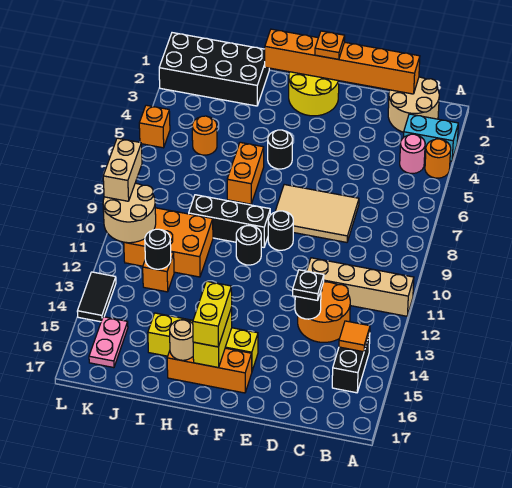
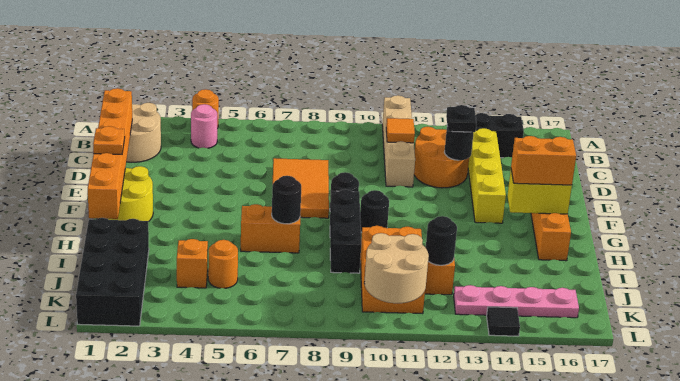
cyan 1x2 brick [403,114,458,161] -> none
orange 1x1 tile [339,321,370,352] -> orange 1x1 tile moved to [386,118,415,143]
tan 2x3 tile [275,185,359,242] -> orange 2x3 tile [273,158,329,218]
yellow 1x4 brick [148,313,258,371] -> yellow 1x4 brick moved to [468,128,506,223]
black 1x1 round brick [268,130,293,169] -> black 1x1 round brick moved to [272,176,301,224]
yellow 1x2 brick [193,281,232,347] -> orange 1x2 brick [511,136,576,185]
tan 1x1 round brick [170,320,193,360] -> none
pink 1x2 plate [89,317,128,368] -> pink 1x4 plate [454,285,579,318]
orange 1x1 brick [139,105,170,148] -> orange 1x1 brick moved to [177,239,208,288]
tan 1x2 brick [103,138,142,201] -> none
black 1x2 tile [77,272,116,322] -> black 1x1 tile [487,307,520,336]

